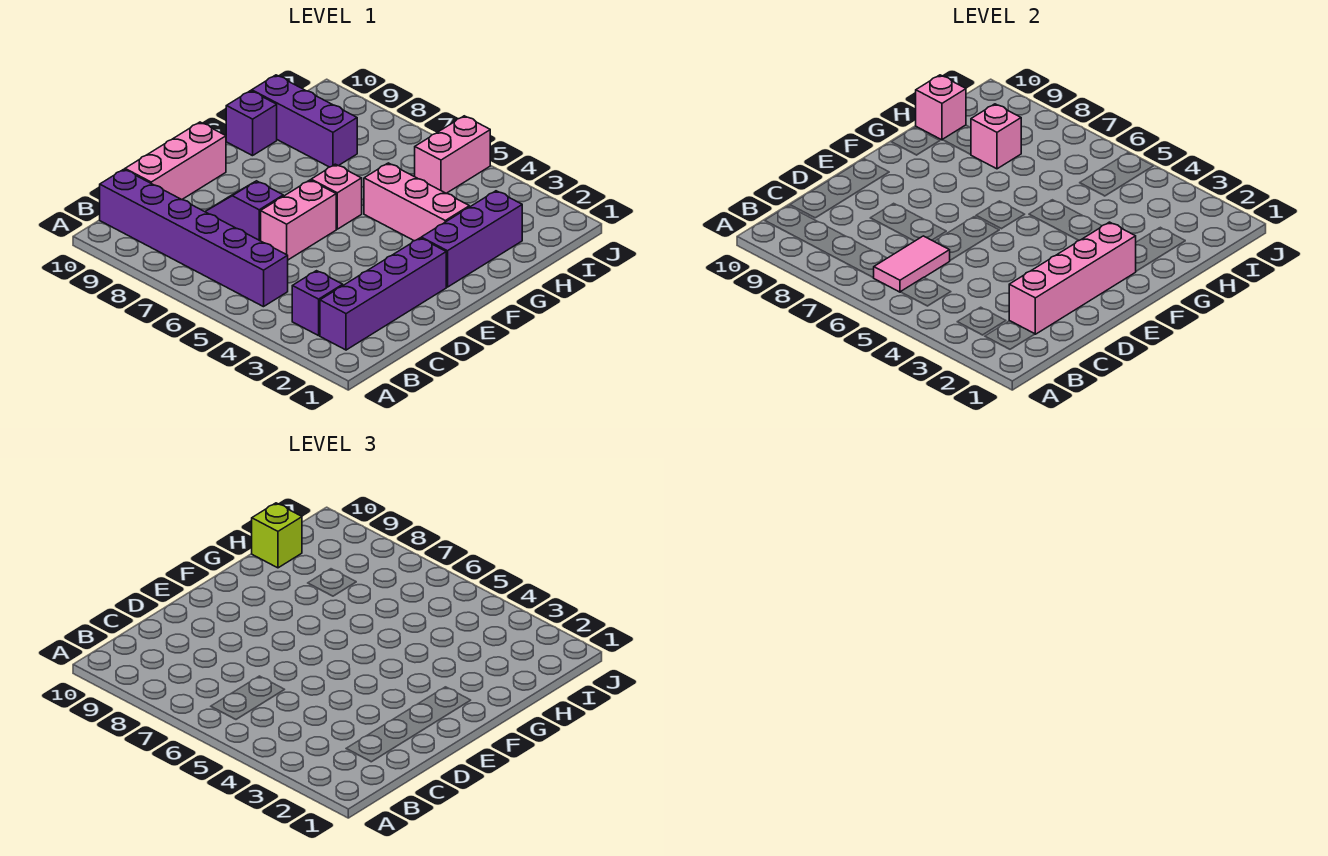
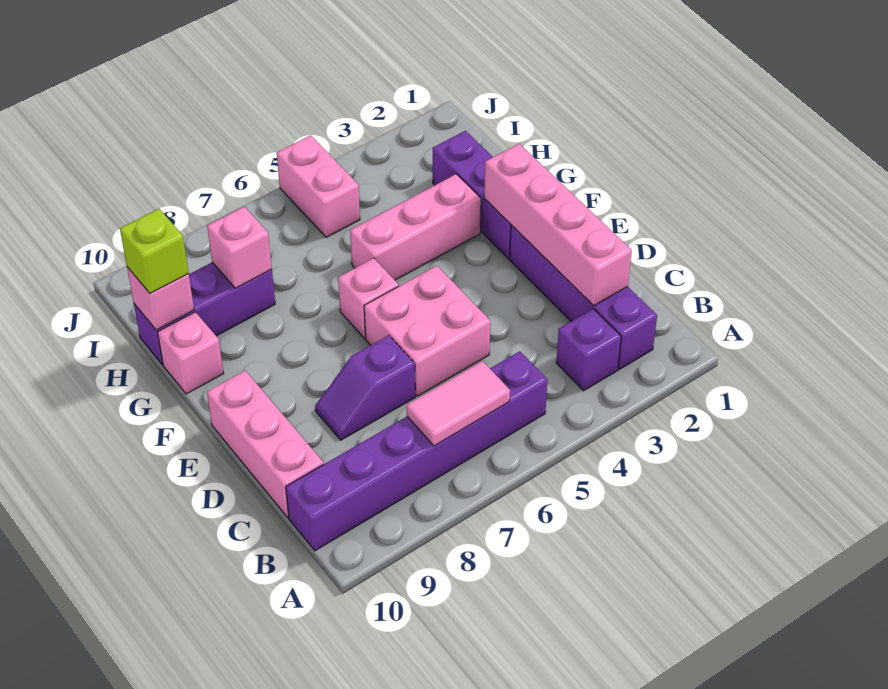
pink 1x2 tile [874,236,950,292] -> pink 1x2 tile turned to [407,361,510,446]
pink 1x2 brick [261,180,336,260] -> pink 2x2 brick [364,266,490,396]
purple 1x1 brick [226,91,277,156] -> pink 1x1 brick [158,312,224,394]

